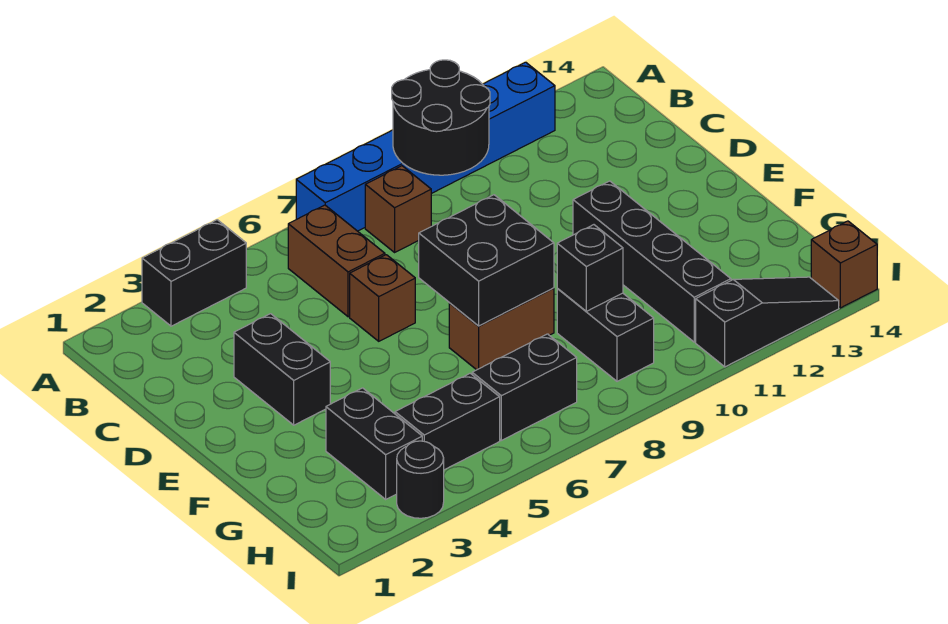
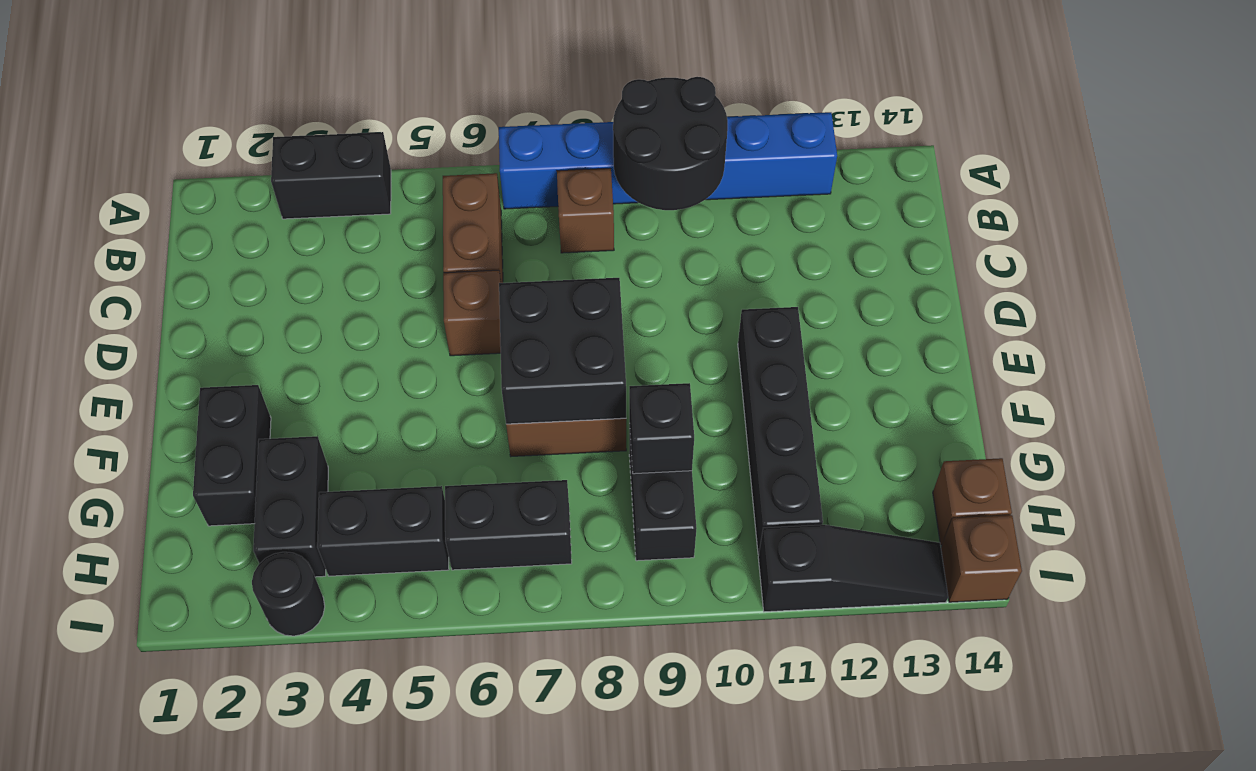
black 1x2 brick [234,314,330,425] -> black 1x2 brick moved to [193,385,271,526]
none -> brown 1x1 brick [933,458,1012,545]

